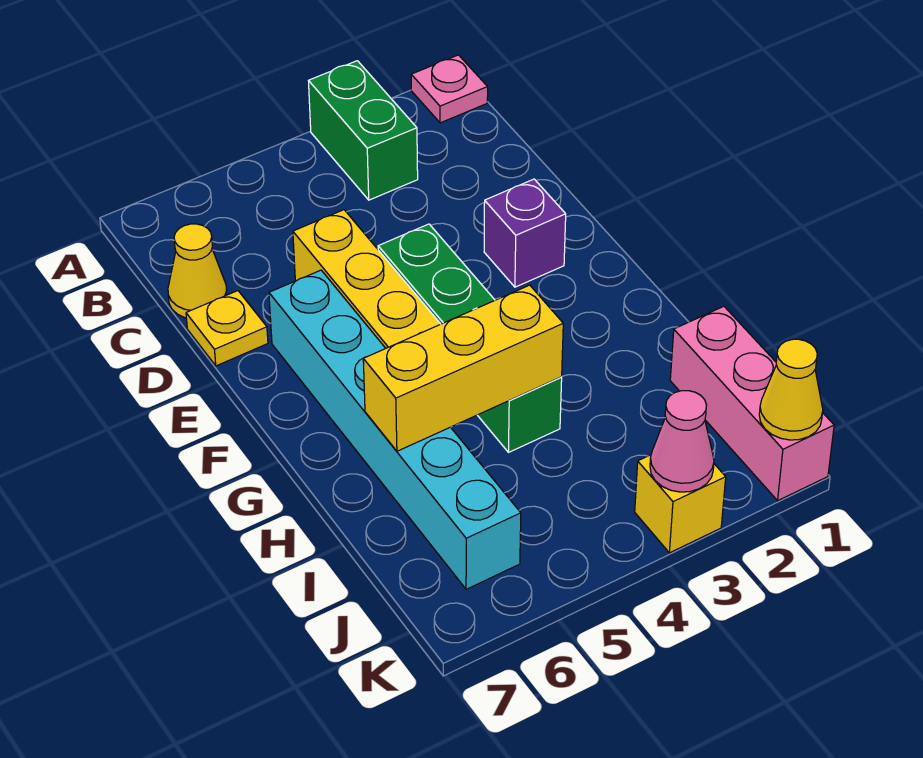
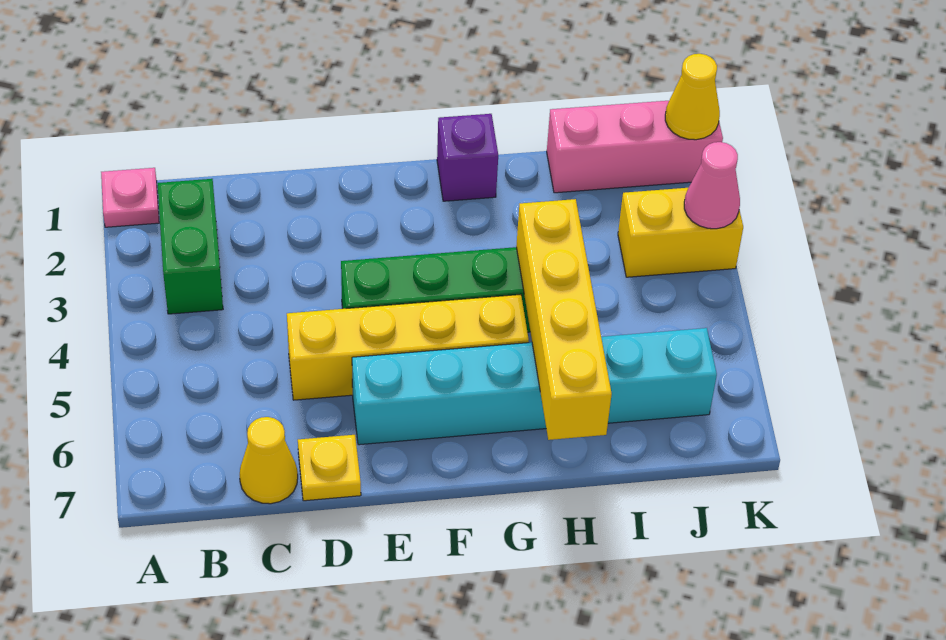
green 1x2 brick [309,61,418,200] -> green 1x2 brick turned to [157,179,223,314]
purple 1x1 brick [484,179,566,287] -> purple 1x1 brick moved to [437,114,498,201]
yellow 1x3 brick [363,285,563,451] -> yellow 1x4 brick [516,199,612,440]
yellow 1x1 brick [635,455,726,553] -> yellow 1x2 brick [618,188,743,277]

